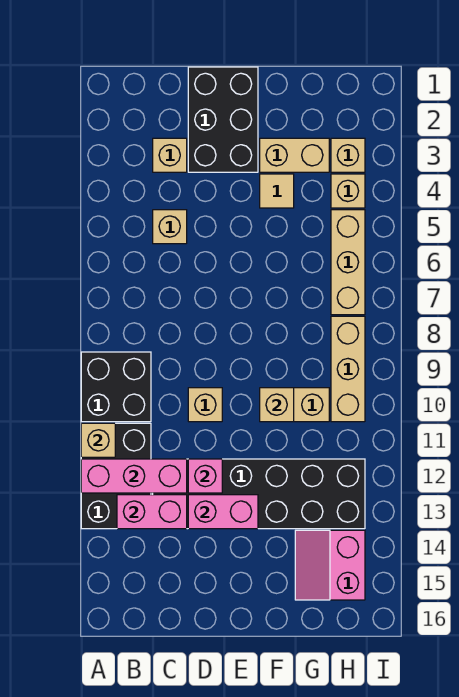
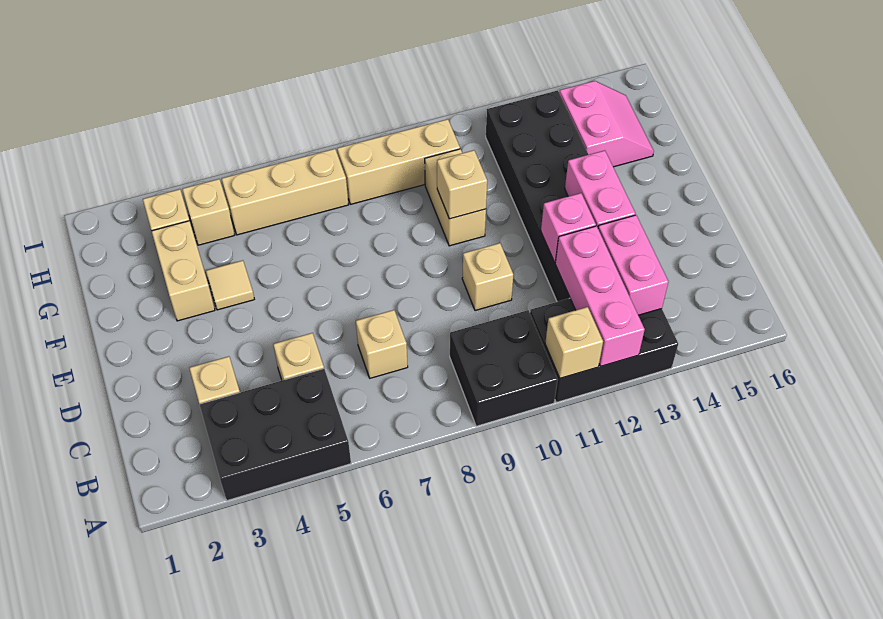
none -> tan 1x1 brick [356,310,408,378]
black 2x3 brick [188,67,258,172] -> black 2x3 brick moved to [199,369,351,501]
pink 2x2 slope [295,530,365,600] -> pink 2x2 slope turned to [559,81,654,167]

